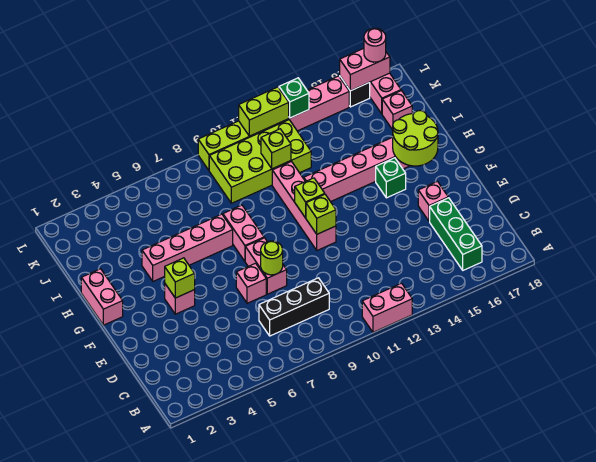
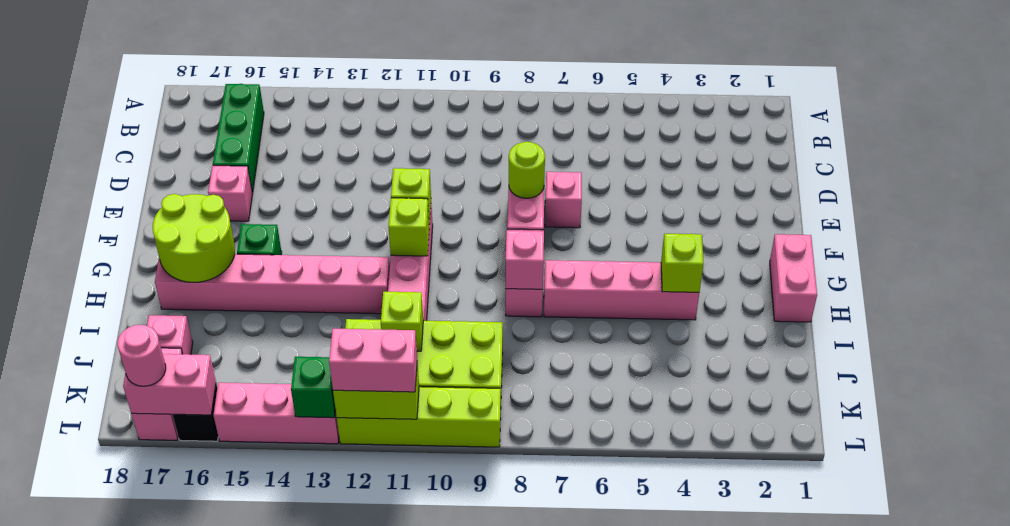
pink 1x2 brick [362,283,412,332] -> pink 1x2 brick moved to [329,329,417,392]
black 1x3 brick [259,278,329,336] -> none
pink 1x1 brick [165,284,195,314] -> pink 1x1 brick moved to [506,231,544,289]
lime 1x1 brick [165,258,195,298] -> lime 1x1 brick moved to [661,234,704,292]

